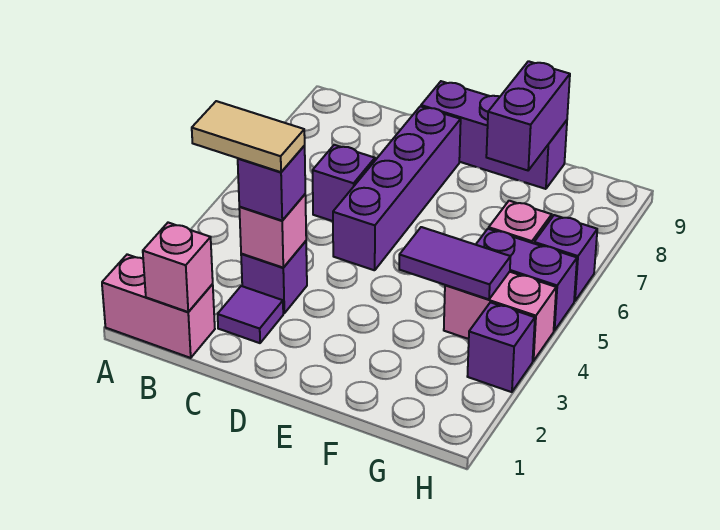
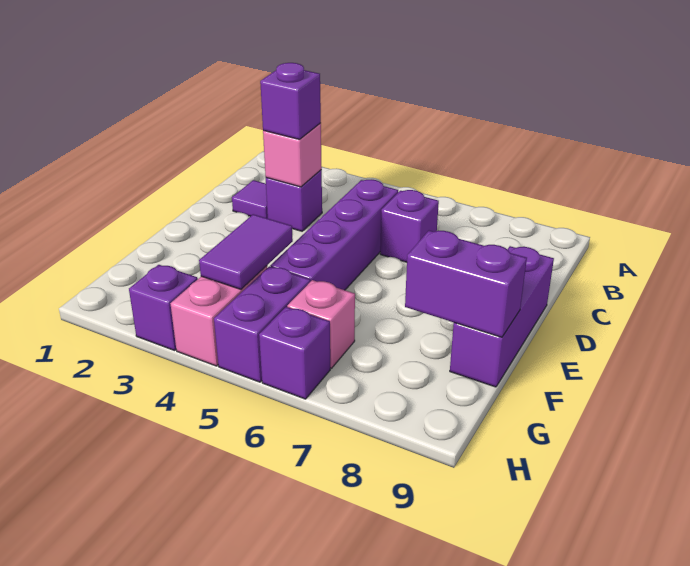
pink 1x2 brick [102,254,215,358] -> none
pink 1x1 brick [143,223,213,312] -> none
tan 1x2 tile [192,101,305,172] -> none
purple 1x4 brick [333,106,461,270] -> purple 1x4 brick turned to [270,180,398,290]

